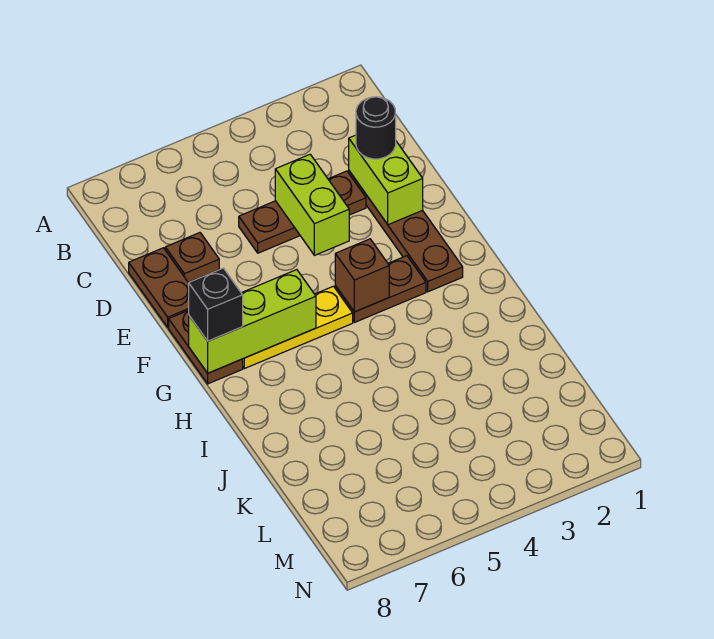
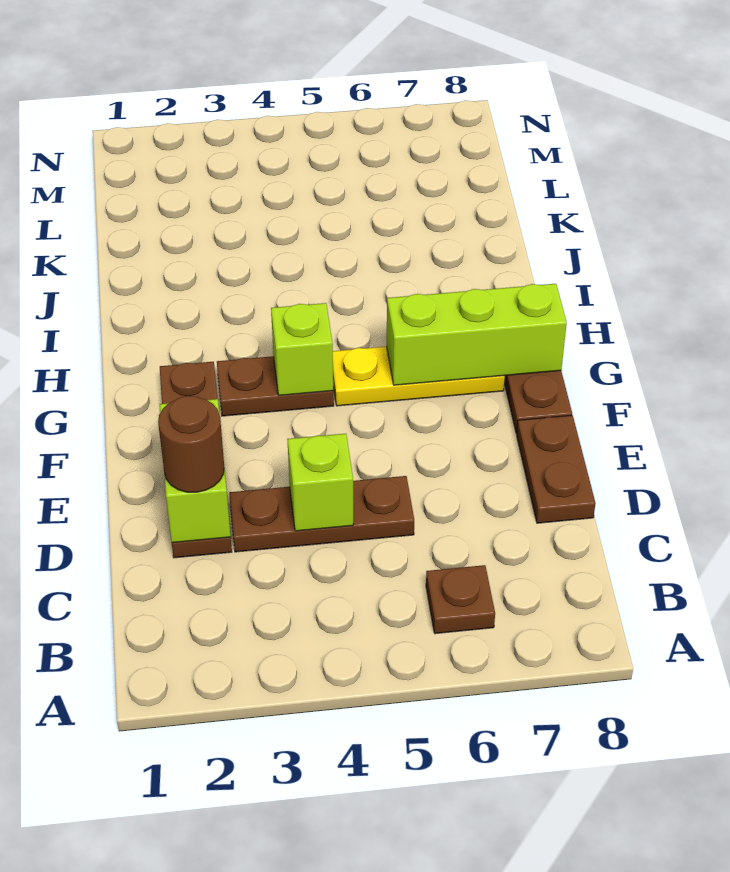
black 1x1 round brick [356,97,396,159] -> brown 1x1 round brick [158,396,224,492]
lime 1x2 brick [275,154,349,255] -> lime 1x1 brick [287,434,353,531]
brown 1x1 plate [165,233,219,282] -> brown 1x1 plate moved to [426,565,495,634]
brown 1x1 brick [335,239,389,312] -> lime 1x1 brick [271,303,333,395]
black 1x1 brick [189,268,243,341] -> none

